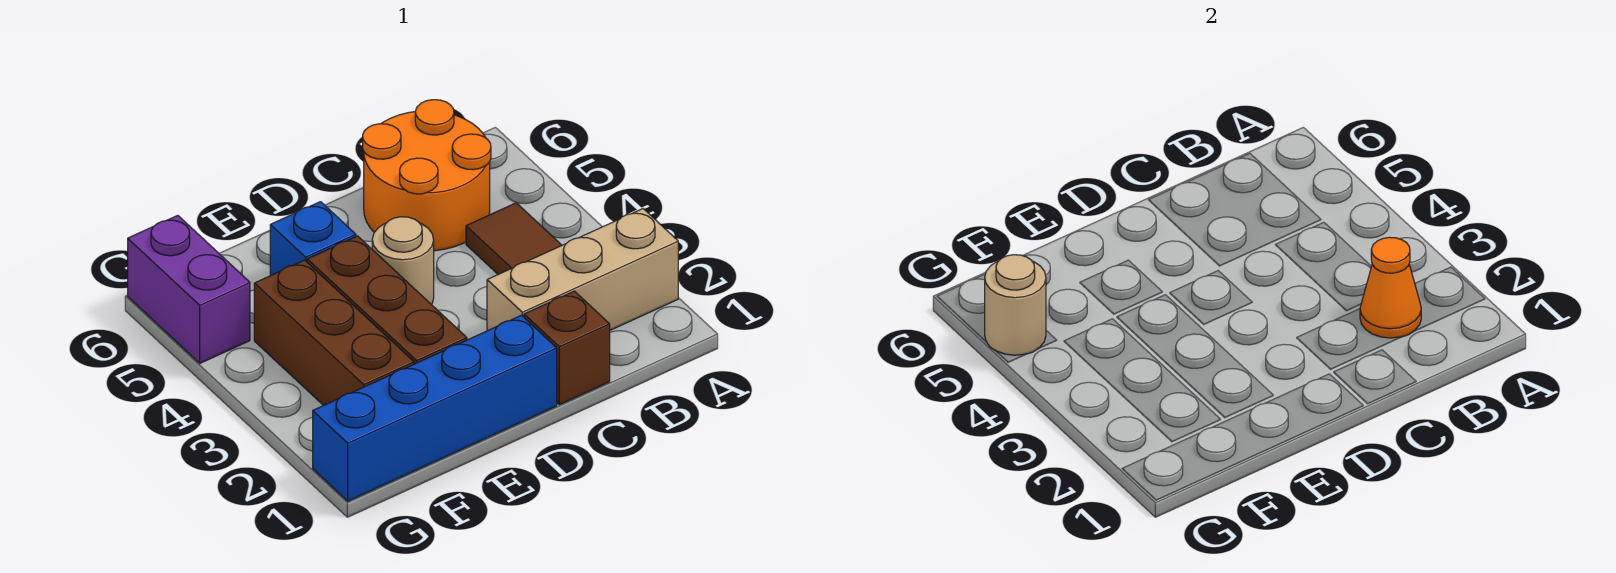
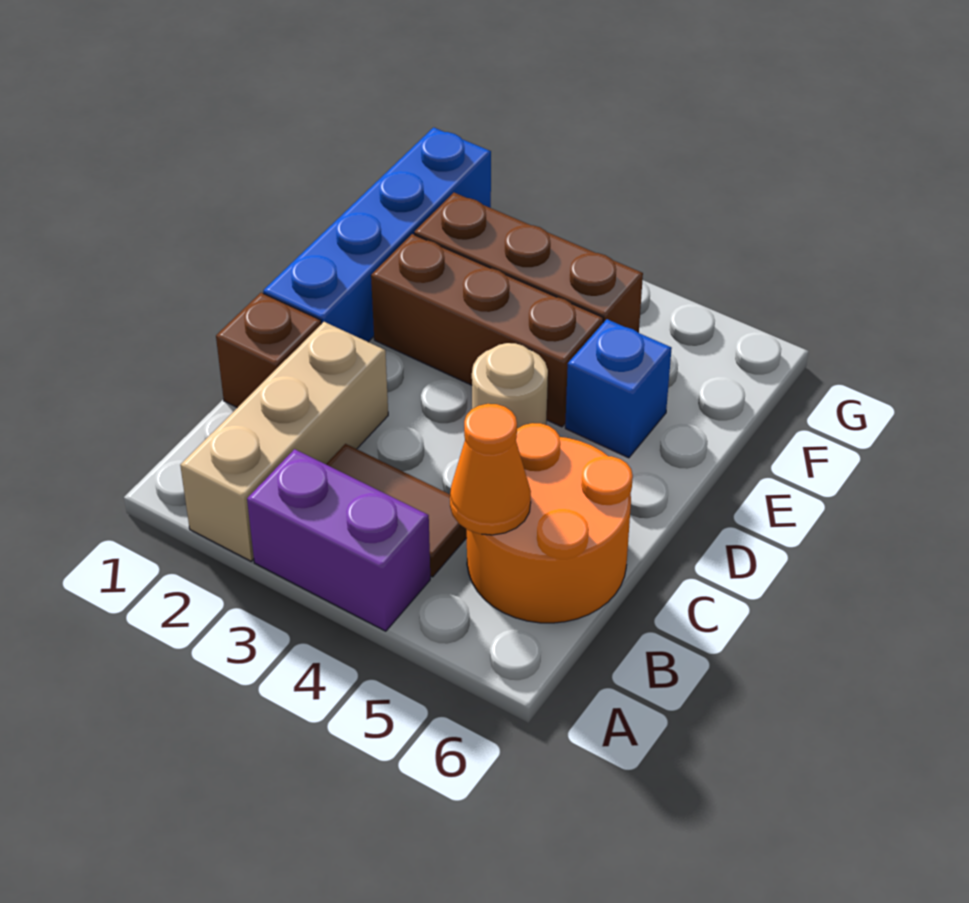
orange 1x1 cone [1360,237,1421,338] -> orange 1x1 cone moved to [450,404,531,535]
purple 1x2 brick [128,215,250,363] -> purple 1x2 brick moved to [247,449,430,631]
tan 1x1 round brick [985,255,1046,355] -> none

